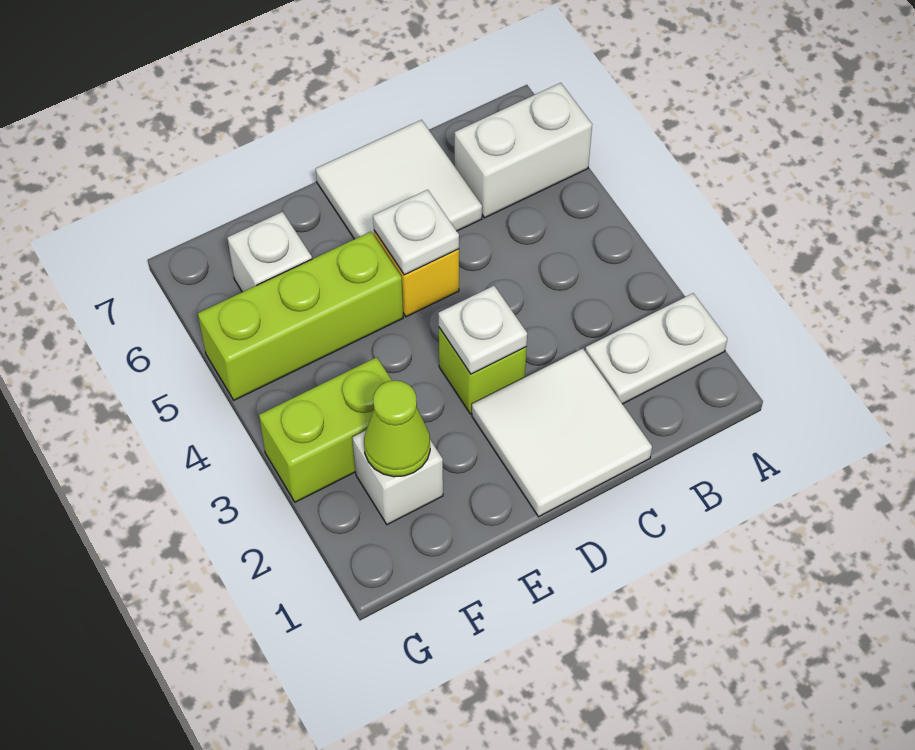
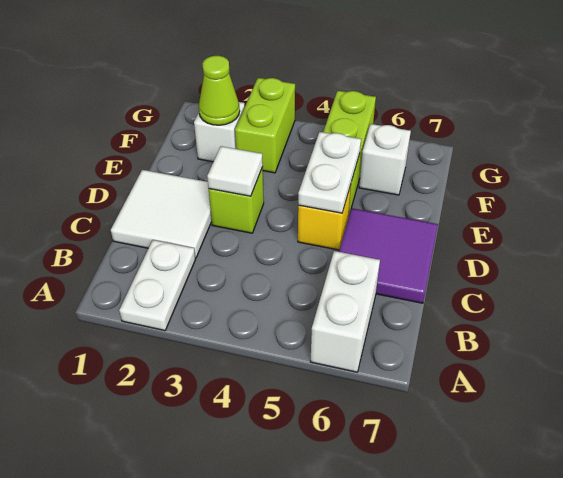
white 2x2 tile [316,120,482,239] -> purple 2x2 tile [339,208,438,303]
white 1x1 plate [438,286,527,374] -> white 1x1 tile [207,146,263,196]
white 1x1 plate [373,190,459,275] -> white 1x2 plate [298,132,361,213]

